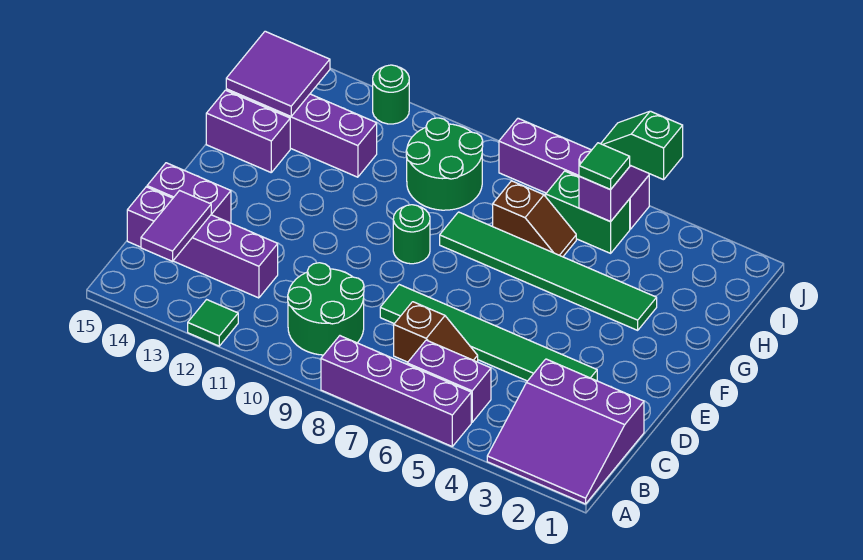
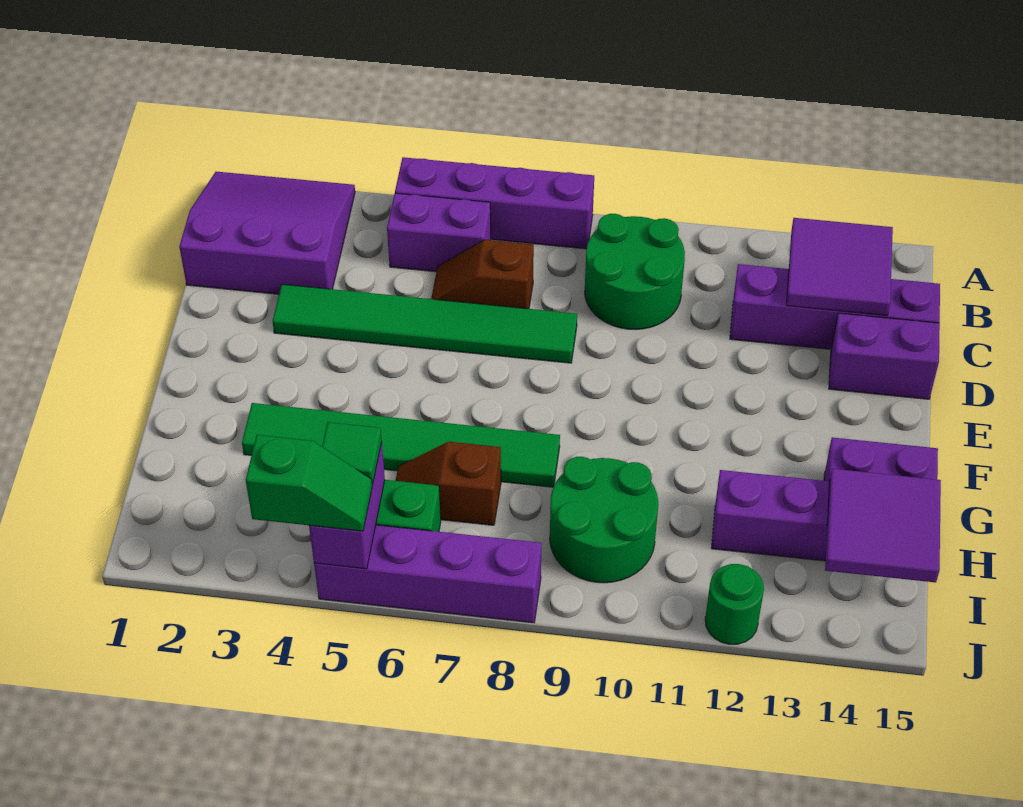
green 1x1 tile [188,300,238,346] -> none
purple 1x2 tile [141,191,211,261] -> purple 2x2 tile [786,218,893,316]
green 1x1 round brick [393,205,430,264] -> none

